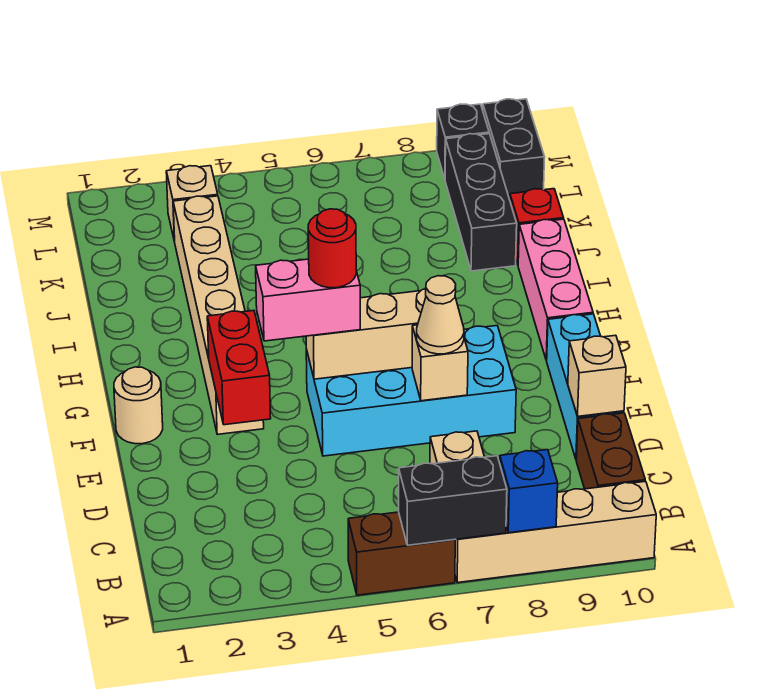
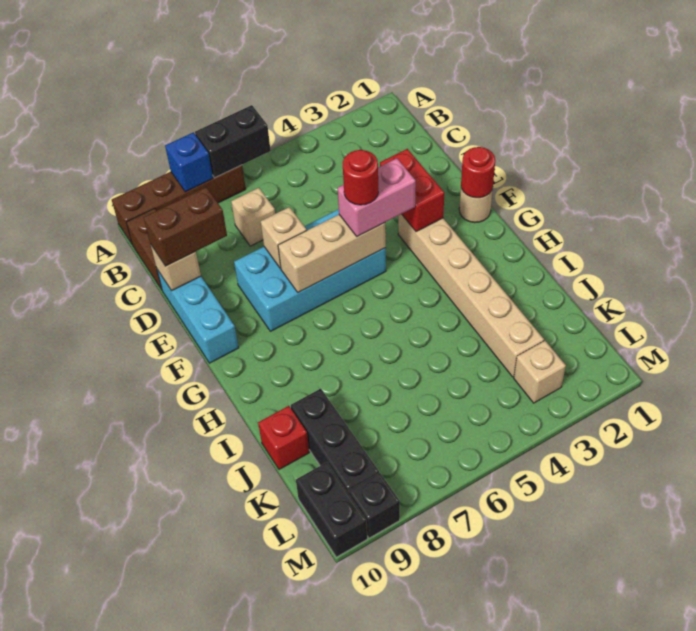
brown 1x2 brick [348,512,455,595] -> brown 1x2 brick moved to [144,187,227,266]
tan 1x4 brick [455,481,656,583] -> brown 1x4 brick [112,165,246,244]
tan 1x1 cone [417,276,464,354] -> none
none -> red 1x1 round brick [461,147,495,198]
pink 1x3 brick [518,219,593,360] -> none

